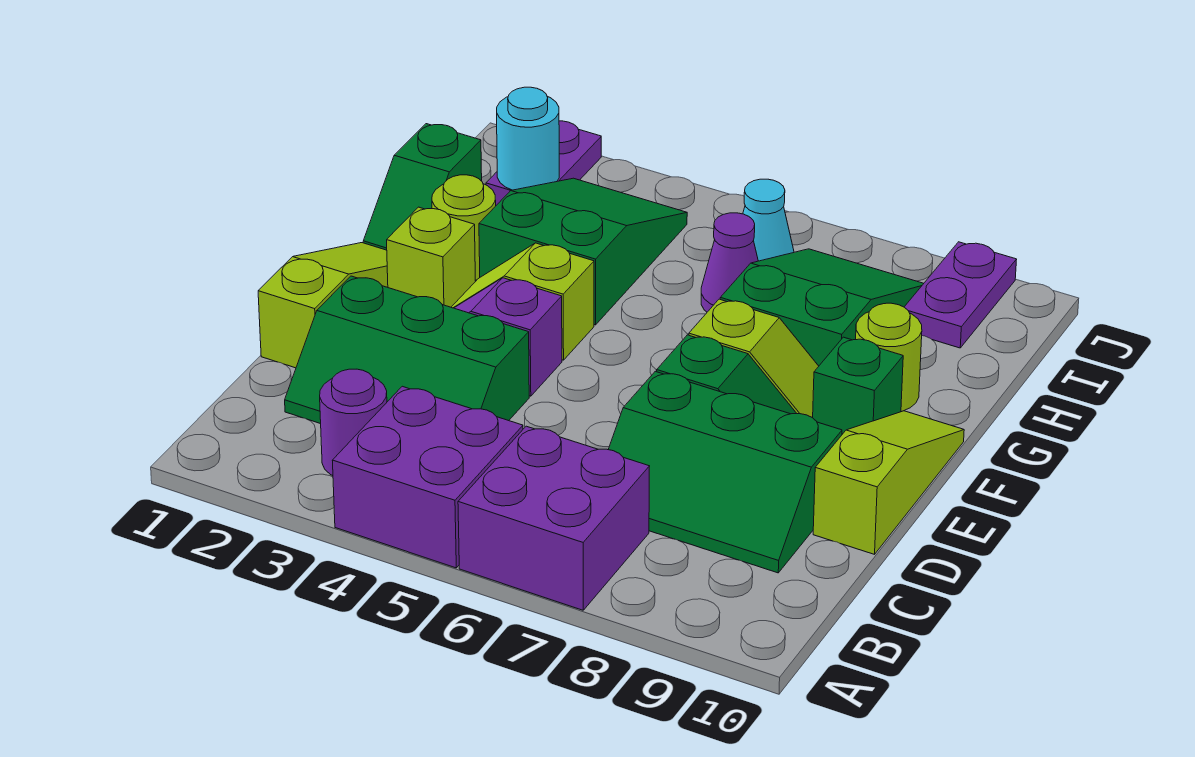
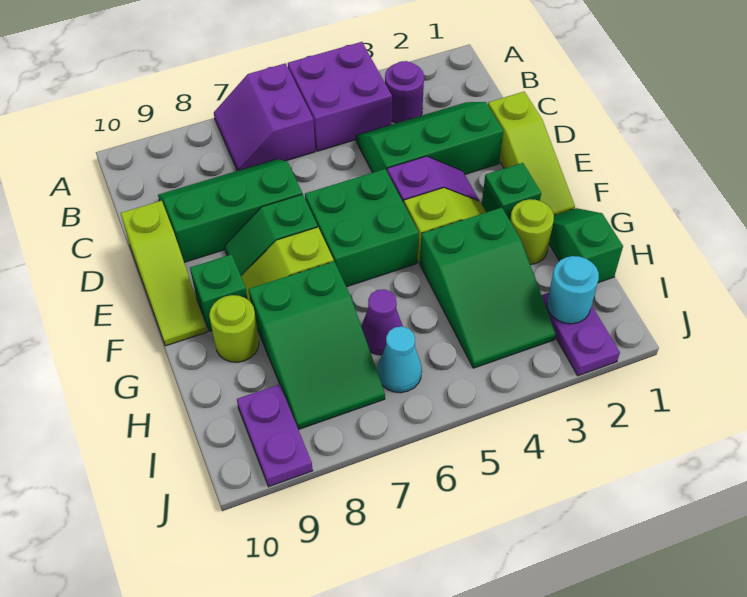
purple 2x2 brick [458,426,650,610] -> purple 2x2 slope [214,63,315,171]
none -> green 2x2 brick [305,169,419,287]
lime 1x1 brick [387,207,476,307] -> green 1x1 brick [482,163,541,220]

